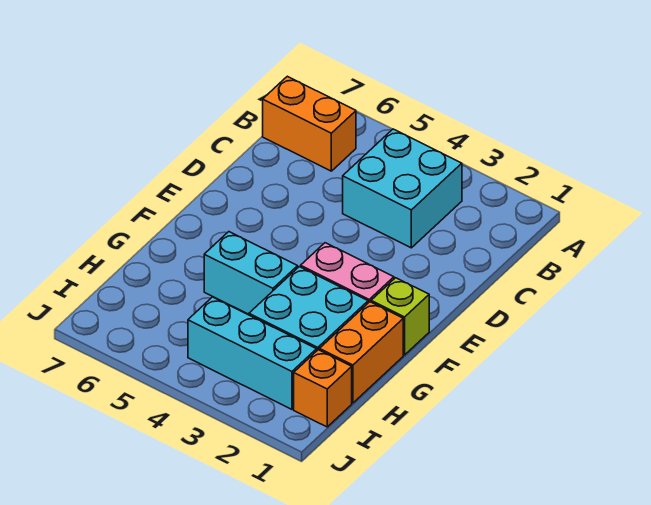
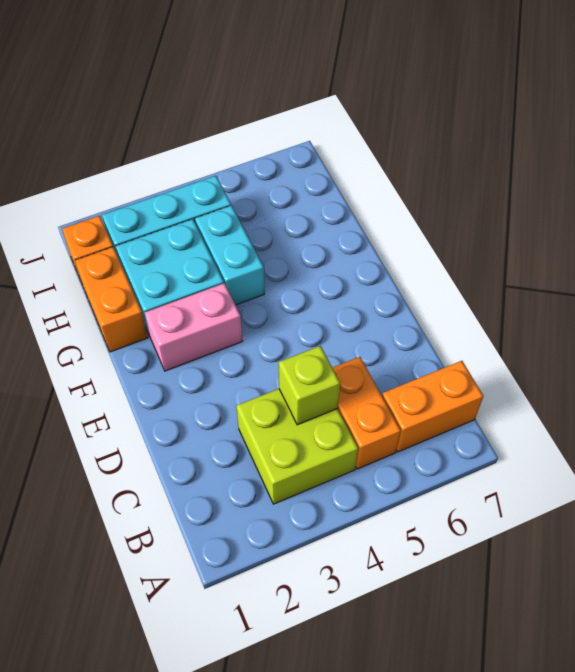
cyan 2x2 brick [343,129,462,248] -> lime 2x2 brick [236,389,358,504]
none -> orange 1x2 brick [332,357,401,469]
lime 1x1 brick [371,278,429,355] -> lime 1x1 brick moved to [279,346,340,425]
cyan 1x2 brick [204,232,298,314] -> cyan 1x2 brick turned to [195,205,265,305]

